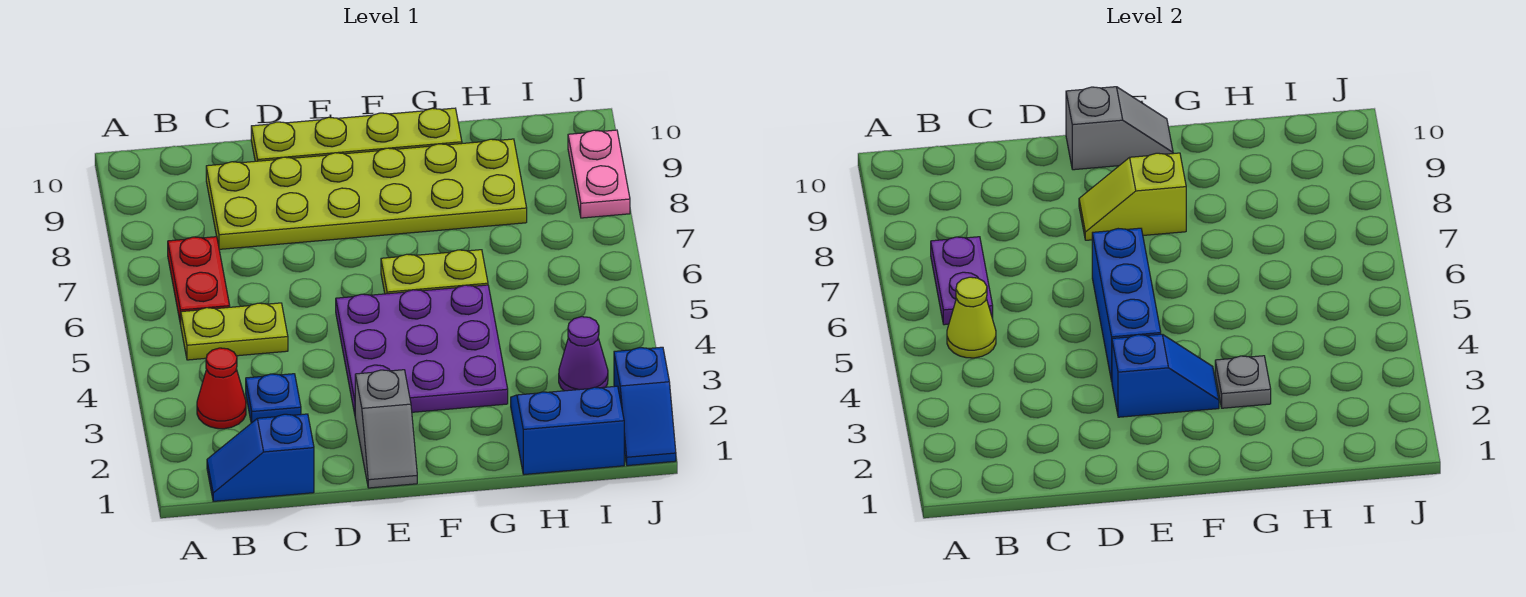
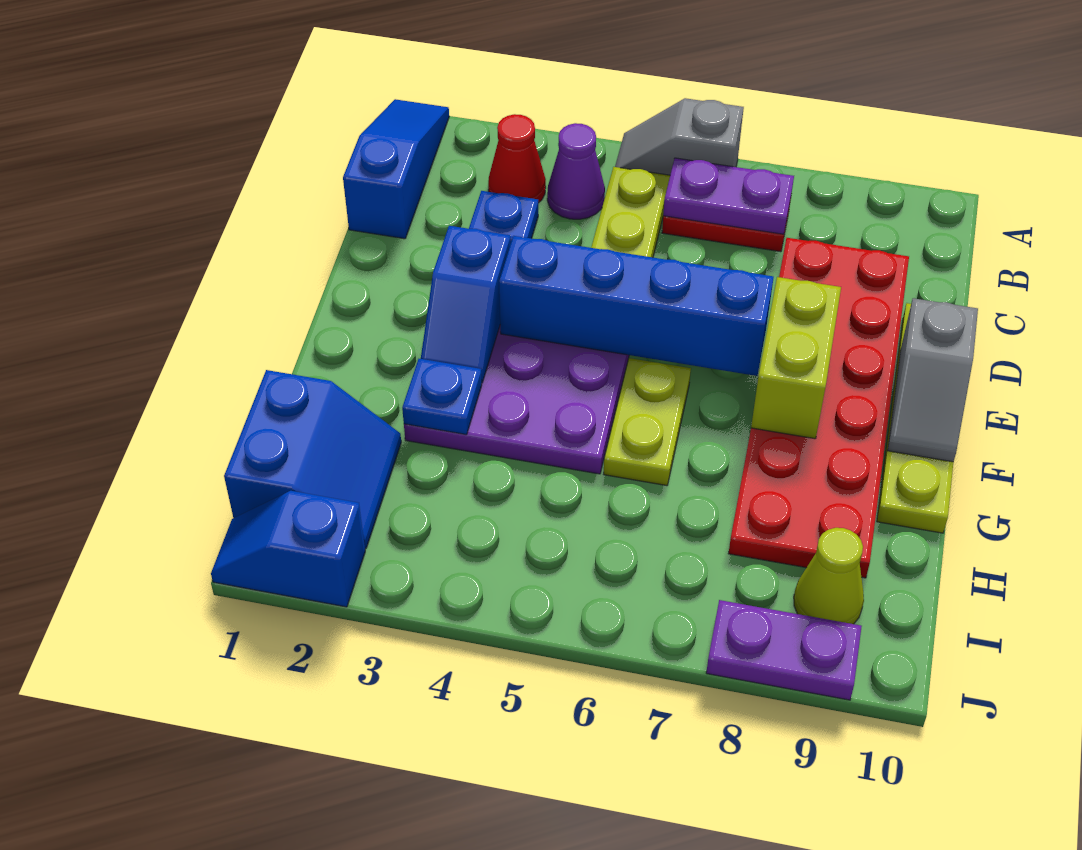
blue 1x2 slope [207,414,314,501] -> blue 1x3 slope [343,99,449,239]
lime 1x1 cone [947,277,996,358] -> lime 1x1 cone moved to [794,528,864,624]
lime 2x6 plate [206,139,527,249] -> red 2x6 plate [728,238,909,578]
grey 1x2 slope [355,370,417,488] -> grey 1x2 slope moved to [615,98,744,175]
blue 1x3 brick [1092,228,1161,381] -> blue 1x4 brick [499,236,774,376]
lime 1x2 slope [1079,153,1186,240] -> lime 1x2 brick [751,277,841,439]
grey 1x1 plate [1215,356,1271,408] -> blue 1x1 plate [402,359,482,435]
purple 1x1 cone [559,317,608,391] -> purple 1x1 cone moved to [547,123,605,219]
pink 1x2 plate [568,130,630,218] -> purple 1x2 plate [706,600,862,700]

